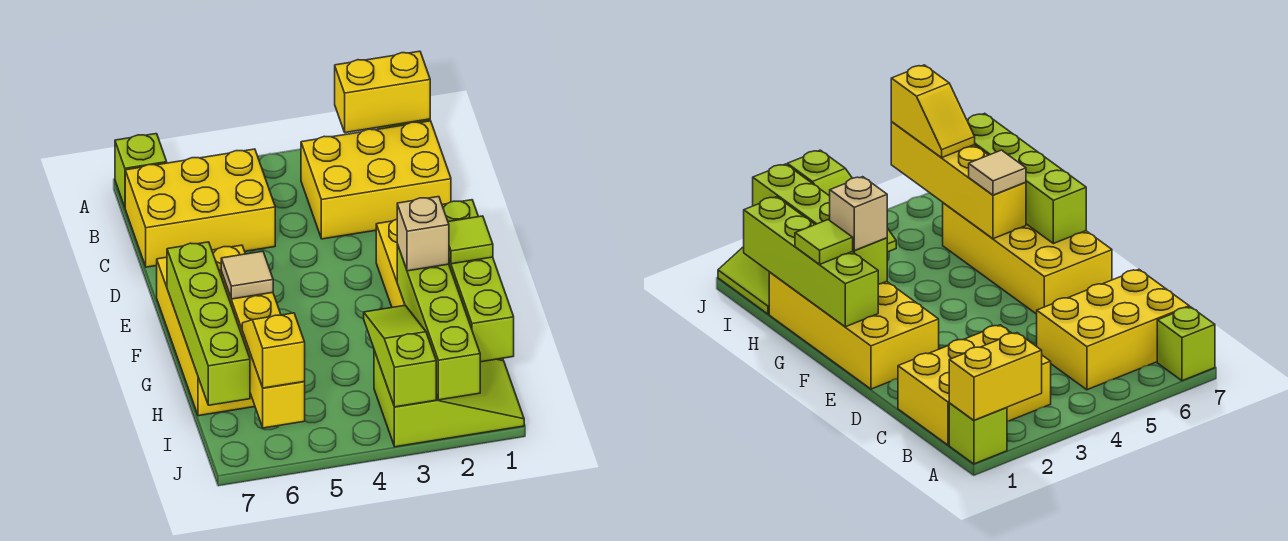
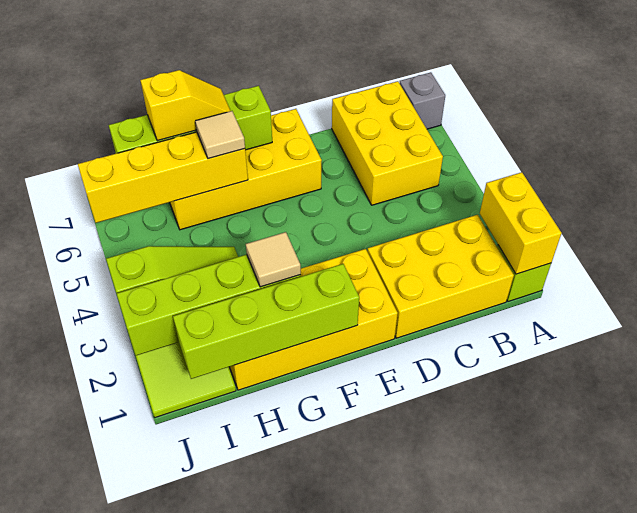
lime 1x1 brick [115,134,167,207] -> grey 1x1 brick [400,72,445,129]
yellow 2x3 brick [301,121,451,239] -> yellow 2x3 brick turned to [367,215,514,338]
lime 1x1 tile [448,216,493,264] -> none
tan 1x1 brick [397,197,449,271] -> tan 1x1 tile [246,232,301,287]
yellow 1x2 slope [242,313,305,388] -> yellow 1x2 slope moved to [140,70,231,141]

